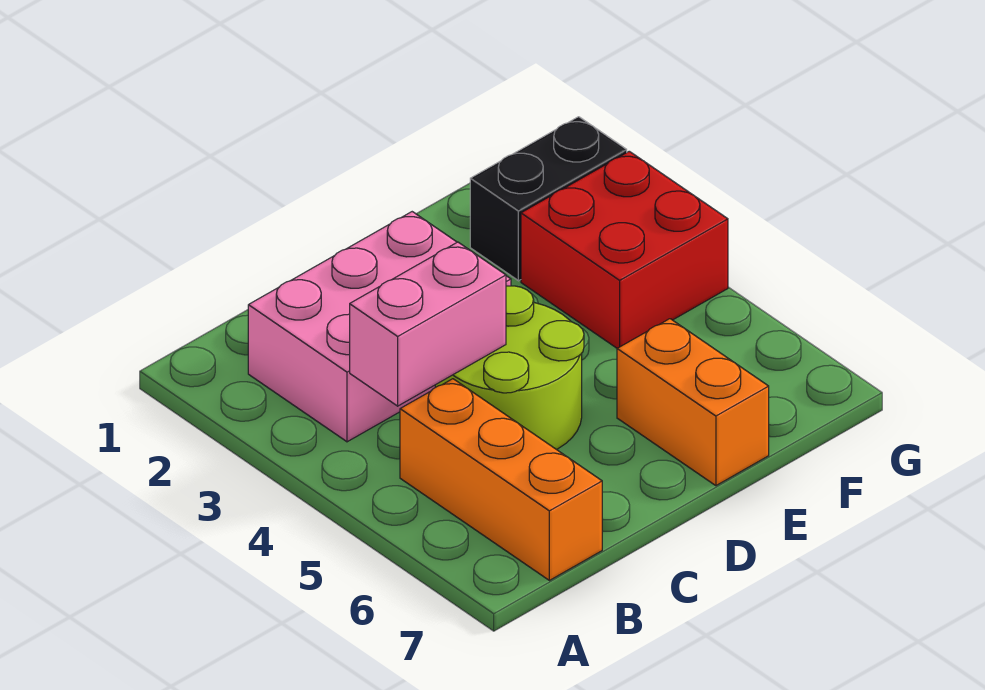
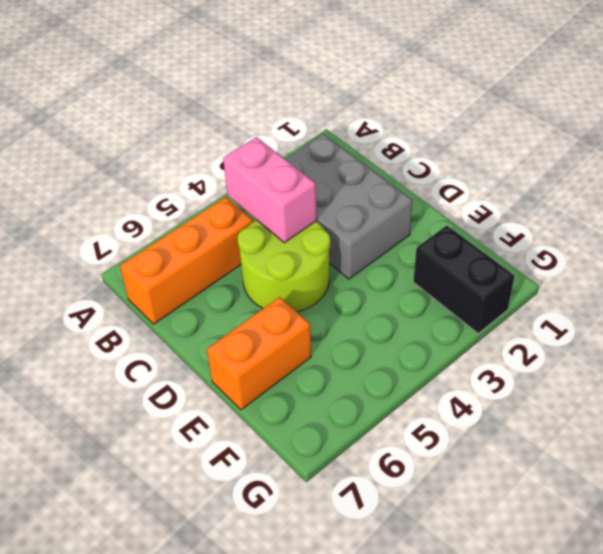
pink 2x3 brick [248,212,511,442] -> grey 2x3 brick [285,134,413,279]
red 2x2 brick [521,151,728,348] -> none

